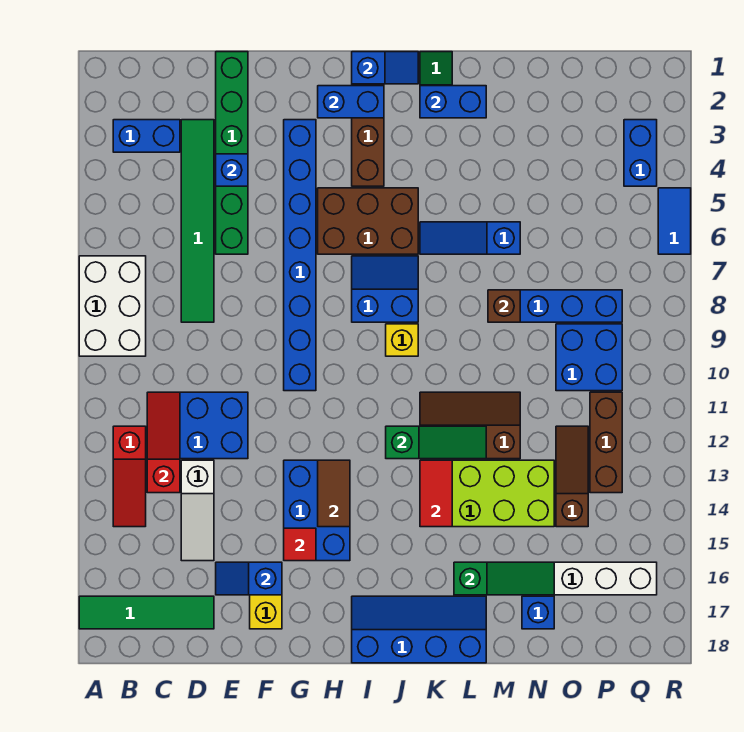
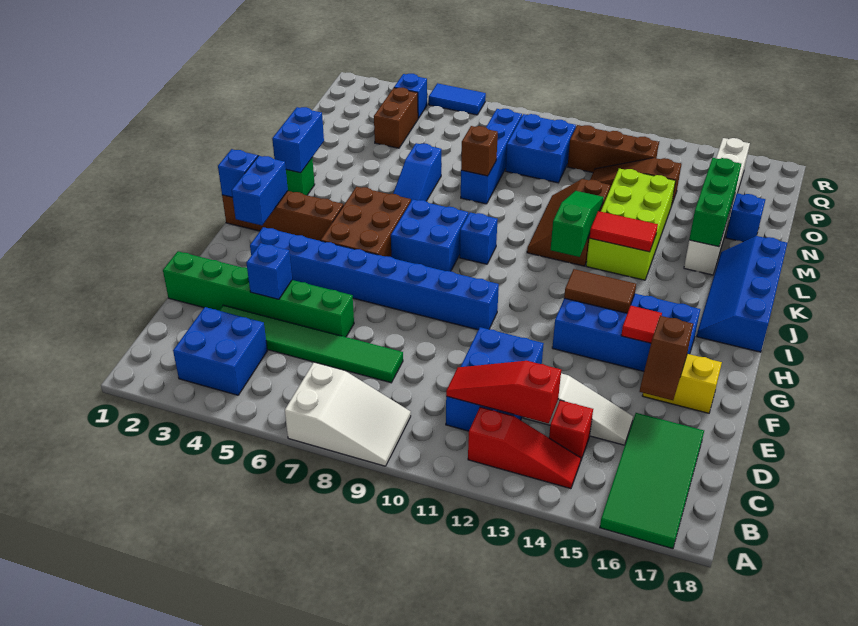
white 2x3 brick [79,256,146,356] -> white 2x3 slope [285,362,411,466]
green 1x4 tile [79,596,214,629] -> green 2x4 tile [600,413,704,549]
blue 1x2 brick [113,120,180,152] -> blue 2x2 brick [173,307,267,395]
none -> red 1x1 brick [549,400,593,460]
blue 1x2 slope [216,562,282,595] -> brown 1x2 slope [640,316,693,400]
blue 2x3 brick [284,460,350,561] -> blue 2x4 brick [552,294,700,371]
blue 2x2 slope [352,256,418,322] -> blue 2x2 brick [391,199,468,271]
yellow 1x1 brick [386,324,418,356] -> blue 1x1 brick [460,213,498,264]
green 1x3 slope [454,562,554,595] -> green 1x3 brick [689,158,741,247]
none -> brown 1x2 brick [374,88,418,148]
blue 1x2 brick [624,120,657,186] -> blue 1x1 brick [394,74,427,118]

